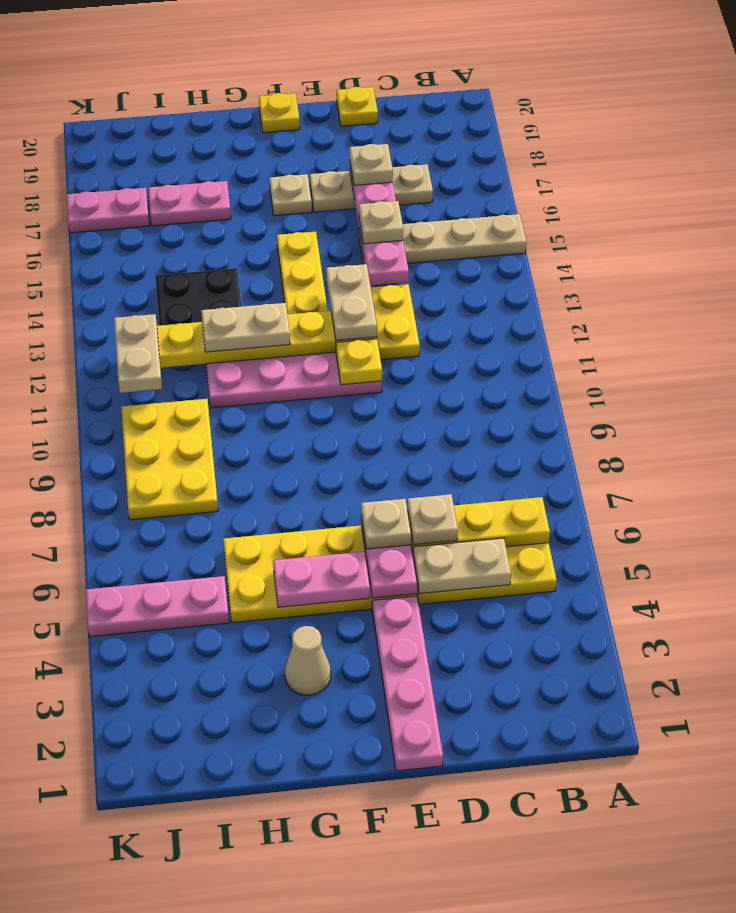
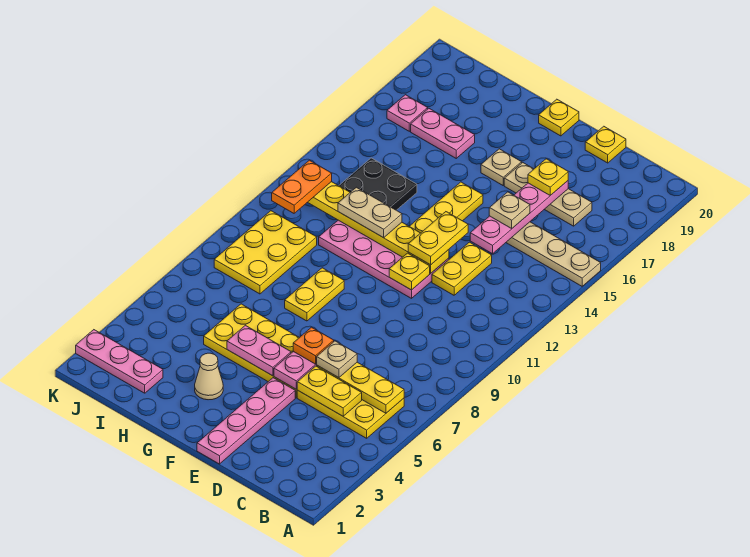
tan 1x2 plate [413,538,511,594] -> yellow 1x2 plate [297,366,362,416]
tan 1x1 plate [350,144,393,185] -> yellow 1x1 plate [528,159,568,195]
tan 1x1 plate [361,499,411,549] -> orange 1x1 plate [293,327,334,364]
tan 1x2 plate [326,264,377,340] -> yellow 1x2 plate [408,212,468,265]
none -> yellow 1x2 plate [285,268,344,321]
pink 1x3 plate [86,576,229,637] -> pink 1x3 plate moved to [76,330,163,393]
tan 1x2 plate [114,314,162,393] -> orange 1x2 plate [272,160,332,213]
pink 1x2 plate [67,188,149,233] -> pink 1x1 plate [387,95,428,131]

